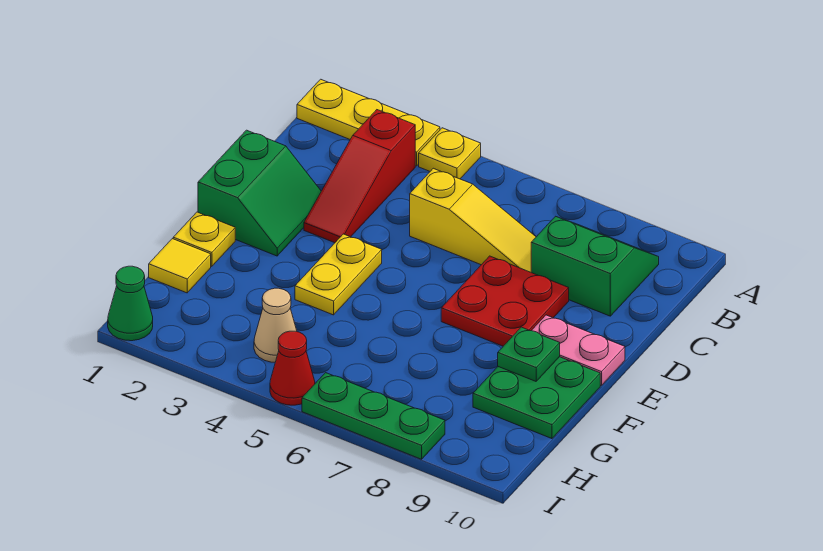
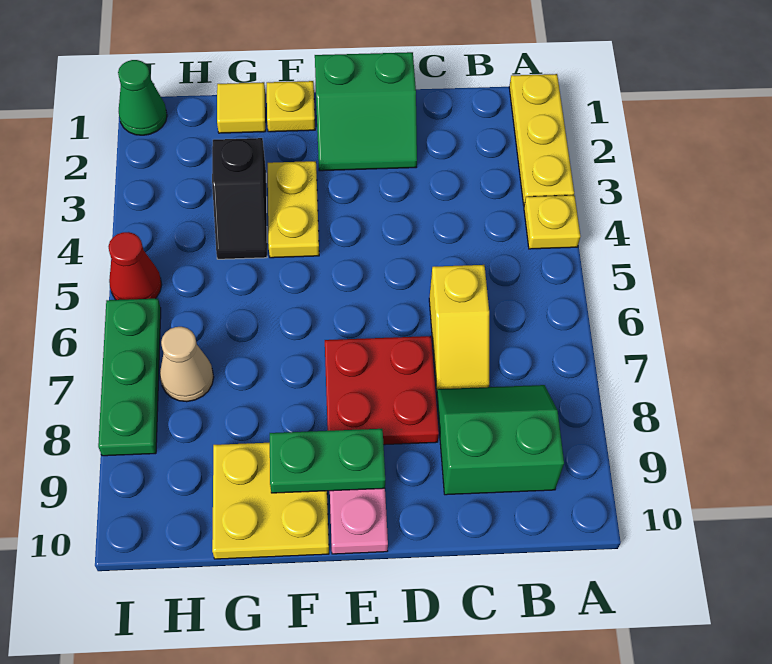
red 1x3 slope [304,110,415,243] -> none
green 2x2 slope [531,216,659,316] -> green 2x2 slope turned to [437,385,564,495]
yellow 1x3 slope [410,168,536,272] -> yellow 1x2 slope [429,265,489,392]
yellow 1x2 plate [295,234,382,315] -> yellow 1x2 plate turned to [268,161,319,258]
green 2x2 plate [473,357,600,439] -> yellow 2x2 plate [212,443,329,559]
green 1x1 plate [498,327,560,381] -> green 1x2 plate [270,429,385,493]
none -> black 1x2 slope [212,138,267,259]
tan 1x1 cone [254,288,297,362] -> tan 1x1 cone moved to [160,327,214,402]

